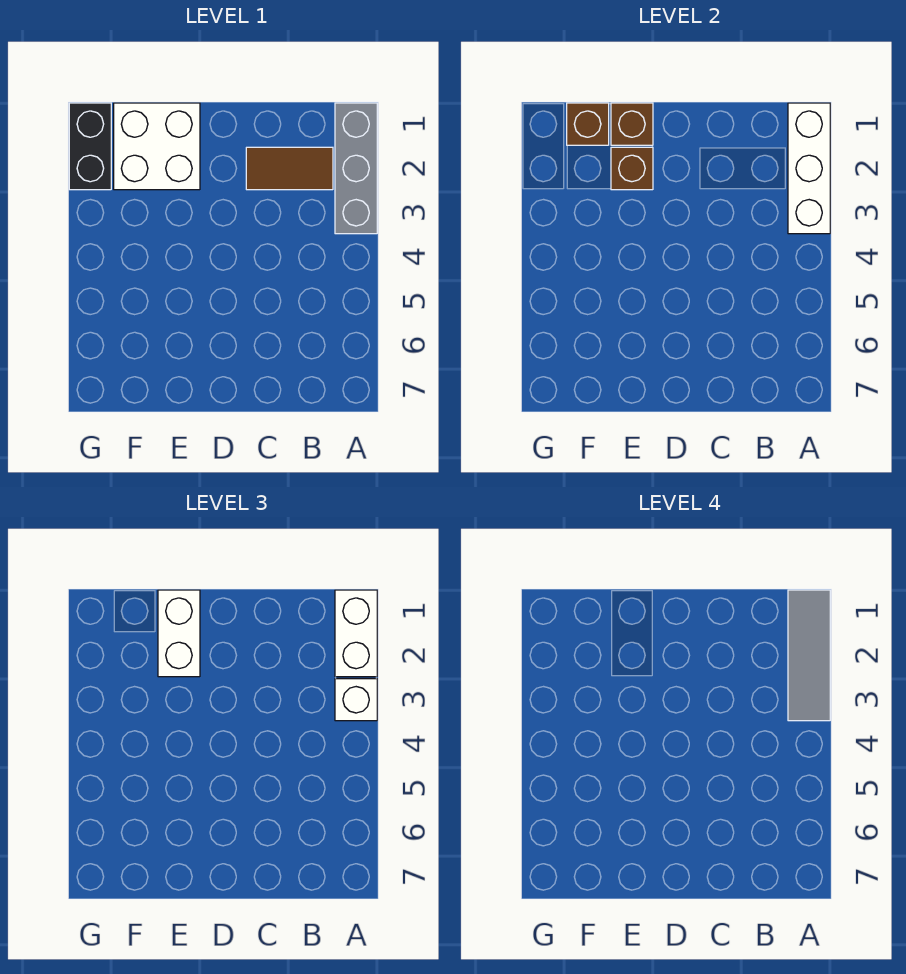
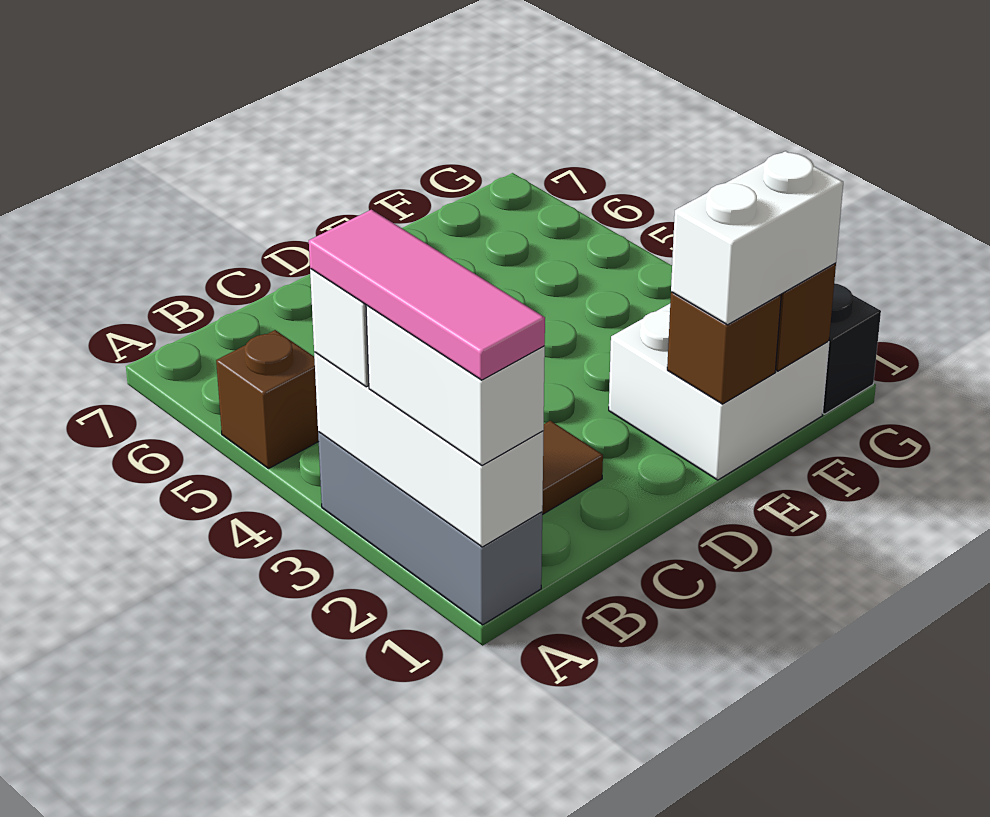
grey 1x3 tile [788,590,830,721] -> pink 1x3 tile [309,210,545,380]
white 1x2 brick [158,590,200,677] -> white 1x2 brick turned to [671,151,843,325]
brown 1x1 brick [611,147,653,190] -> brown 1x1 brick moved to [216,330,319,468]

